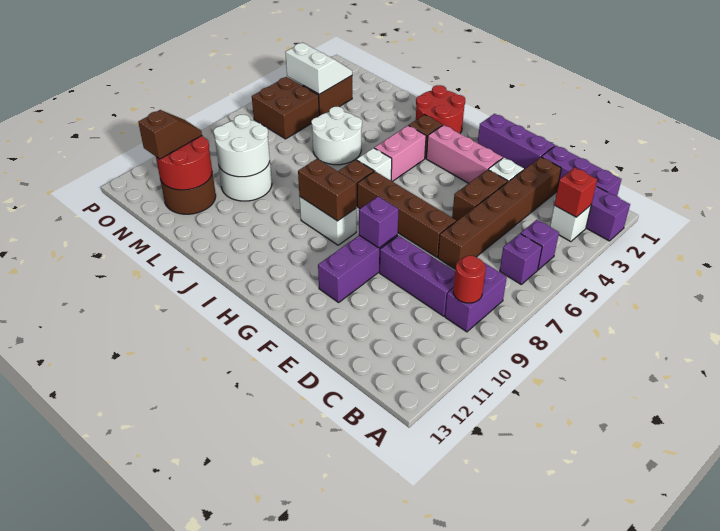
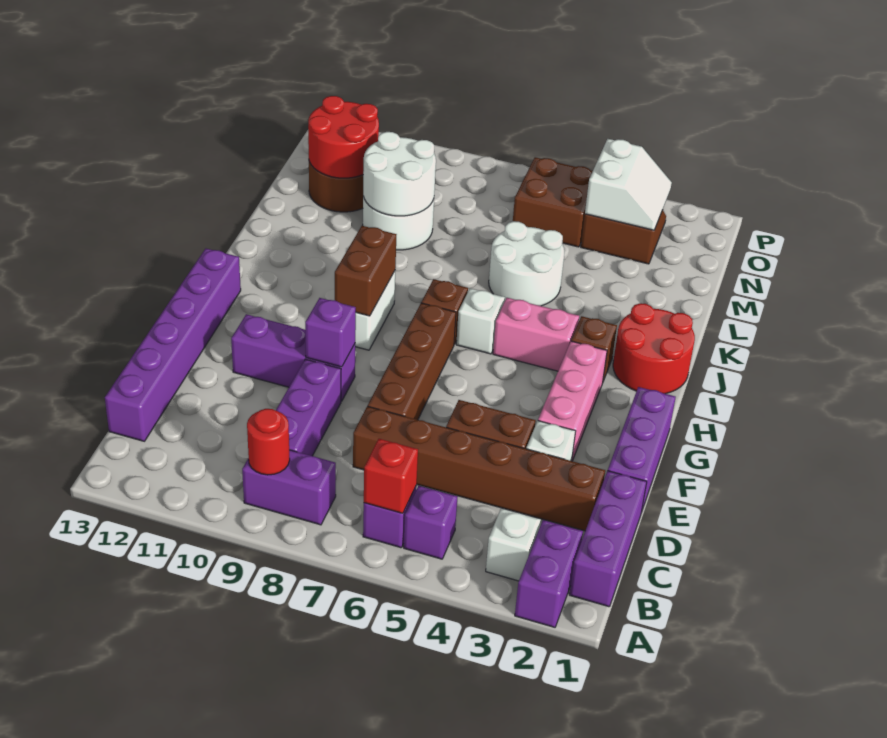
red 1x1 brick [554,167,597,217] -> red 1x1 brick moved to [364,439,418,513]
none -> purple 1x6 brick [105,249,241,441]
brown 1x2 slope [138,110,202,159] -> none

